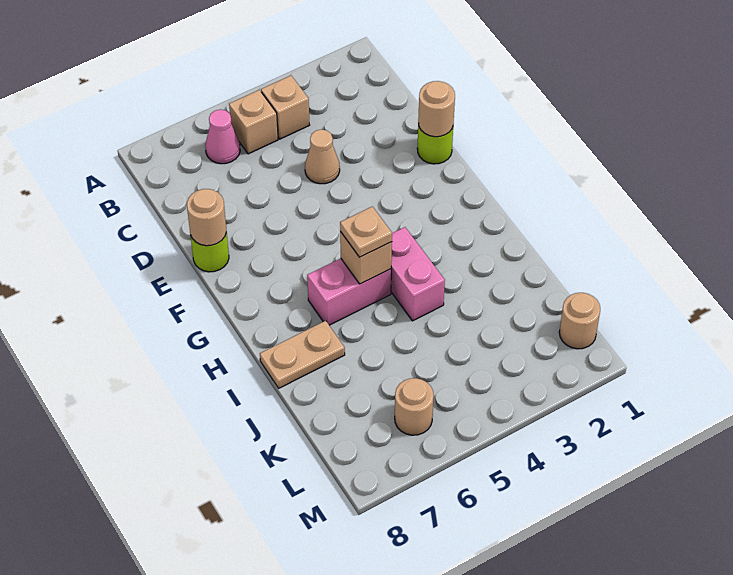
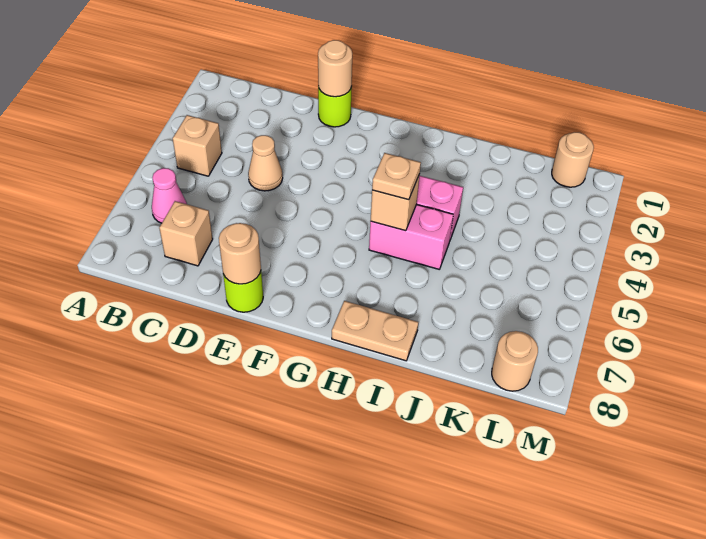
tan 1x1 brick [229,90,278,154] -> tan 1x1 brick moved to [159,201,213,266]
pink 1x2 brick [307,259,391,325] -> pink 1x2 brick turned to [369,204,453,269]
tan 1x2 plate [260,321,345,388] -> tan 1x2 plate turned to [332,301,418,361]
tan 1x1 round brick [395,378,434,435] -> tan 1x1 round brick moved to [492,331,538,391]

